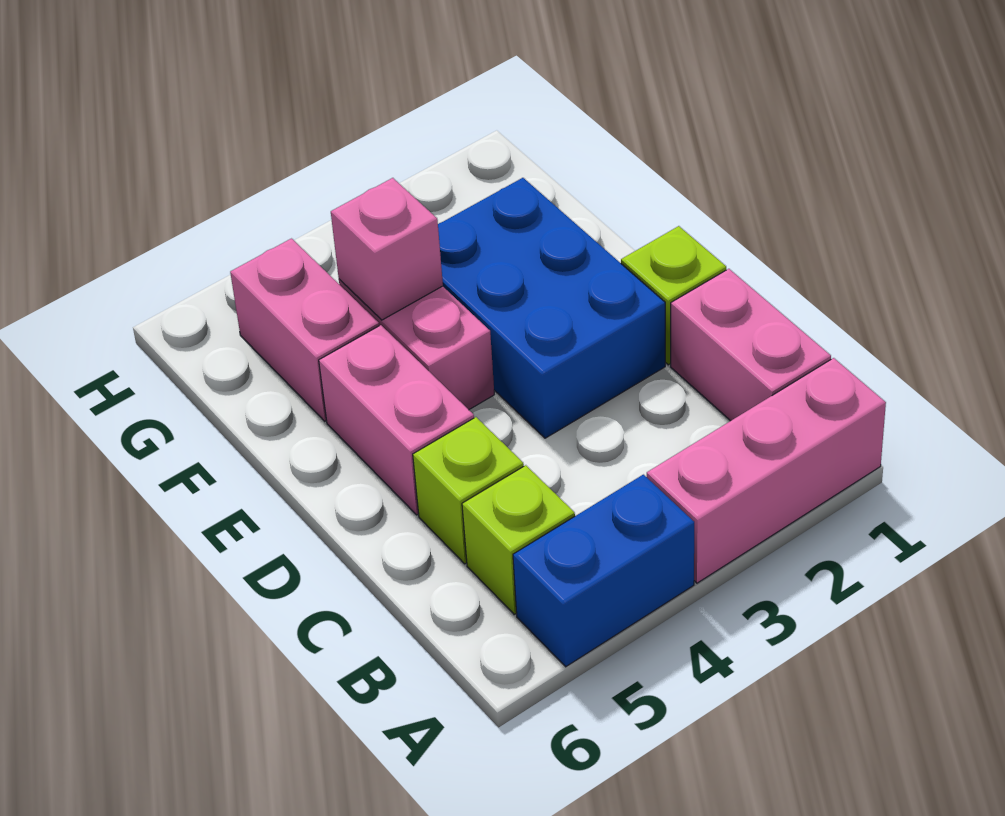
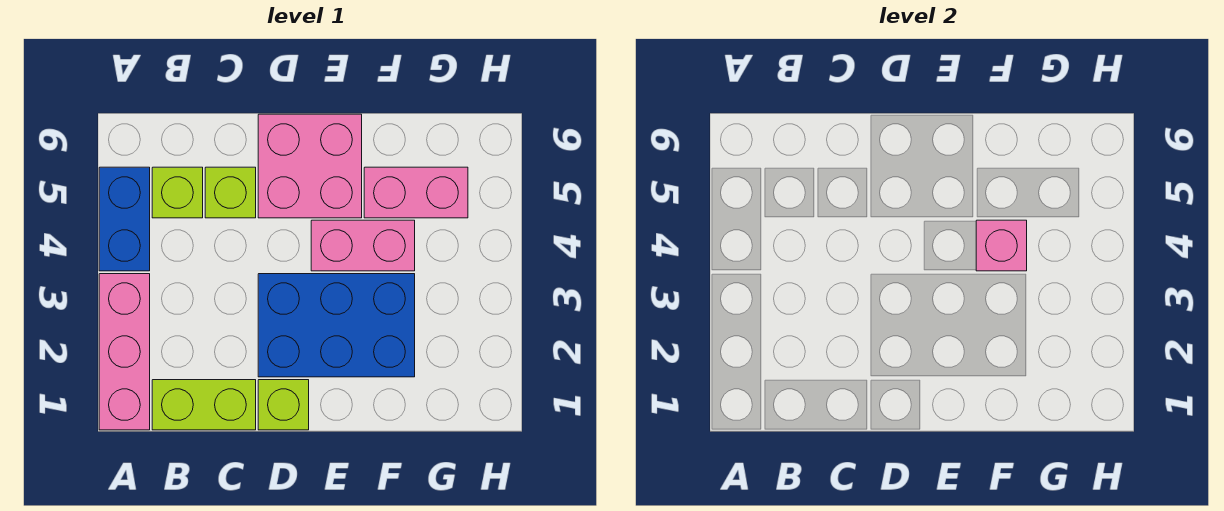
pink 1x2 brick [671,269,831,421] -> lime 1x2 brick [152,380,256,430]
pink 1x2 brick [319,325,474,515] -> pink 2x2 brick [258,114,362,218]

